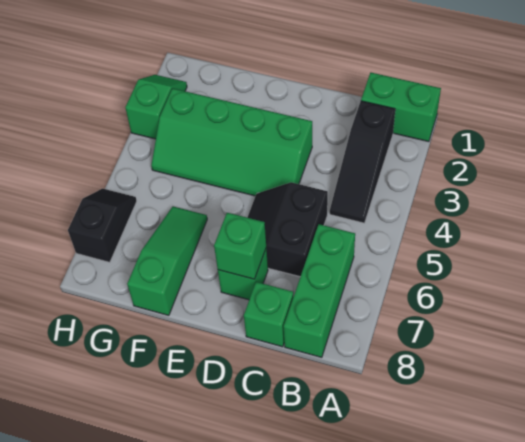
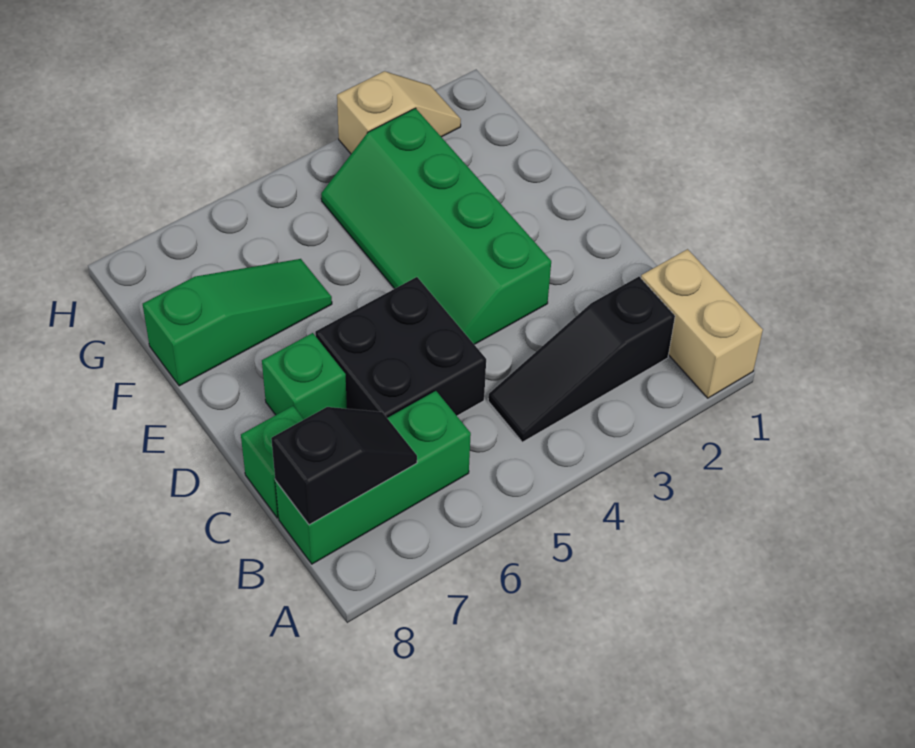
green 1x2 brick [361,73,441,142] -> tan 1x2 brick [641,249,763,398]
black 2x2 slope [247,182,328,277] -> black 2x2 brick [315,277,486,417]
green 1x1 brick [214,213,266,279] -> none
green 1x2 slope [125,75,187,139] -> tan 1x2 slope [337,71,461,154]
black 1x2 slope [68,188,137,262] -> black 1x2 slope moved to [271,407,417,525]

